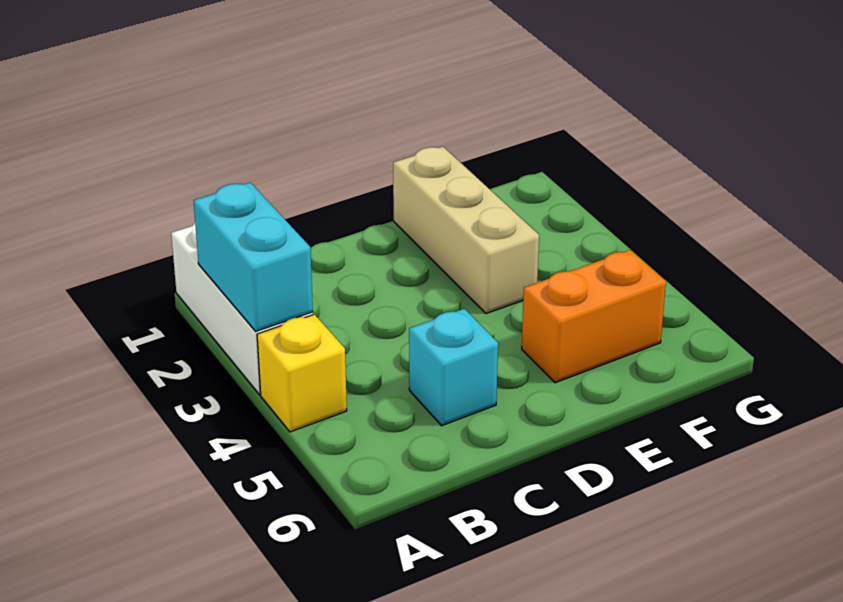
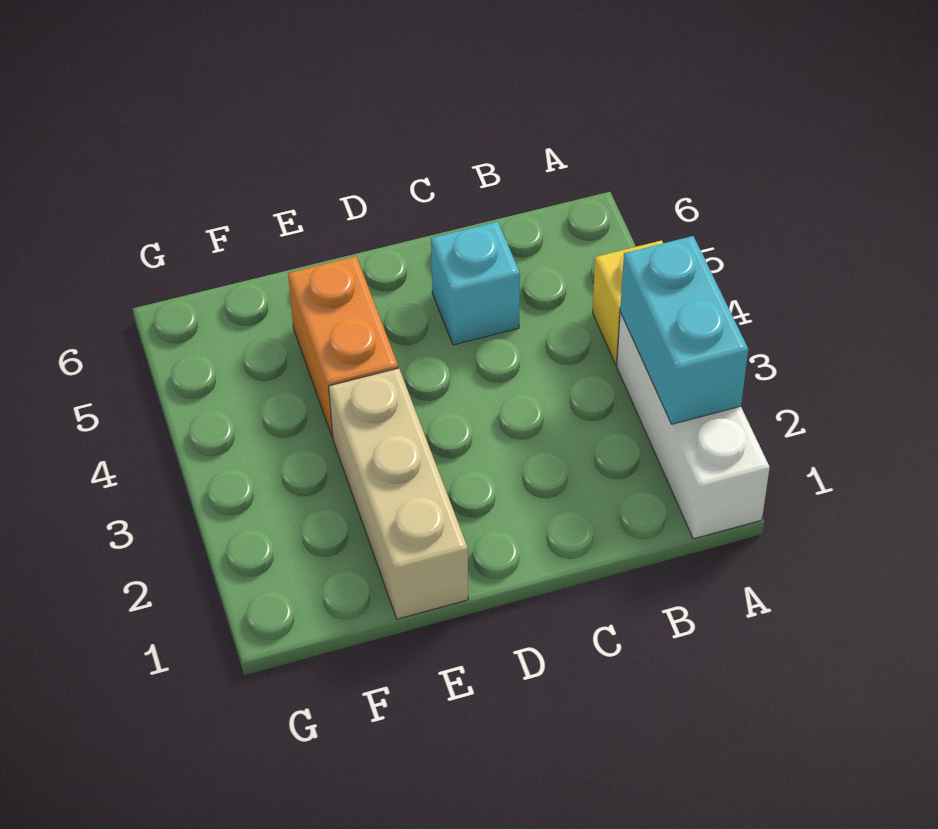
orange 1x2 brick [522,250,666,383] -> orange 1x2 brick turned to [288,256,398,437]

